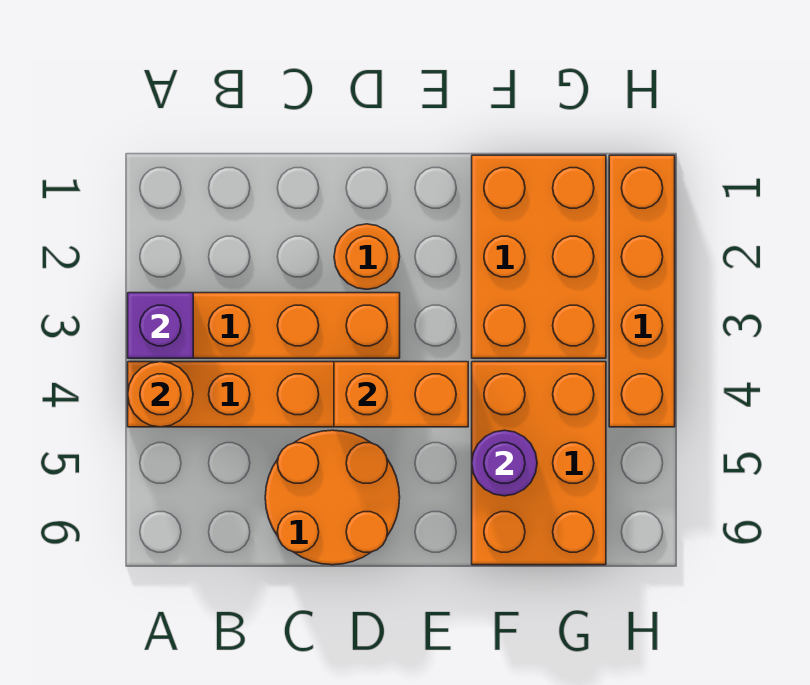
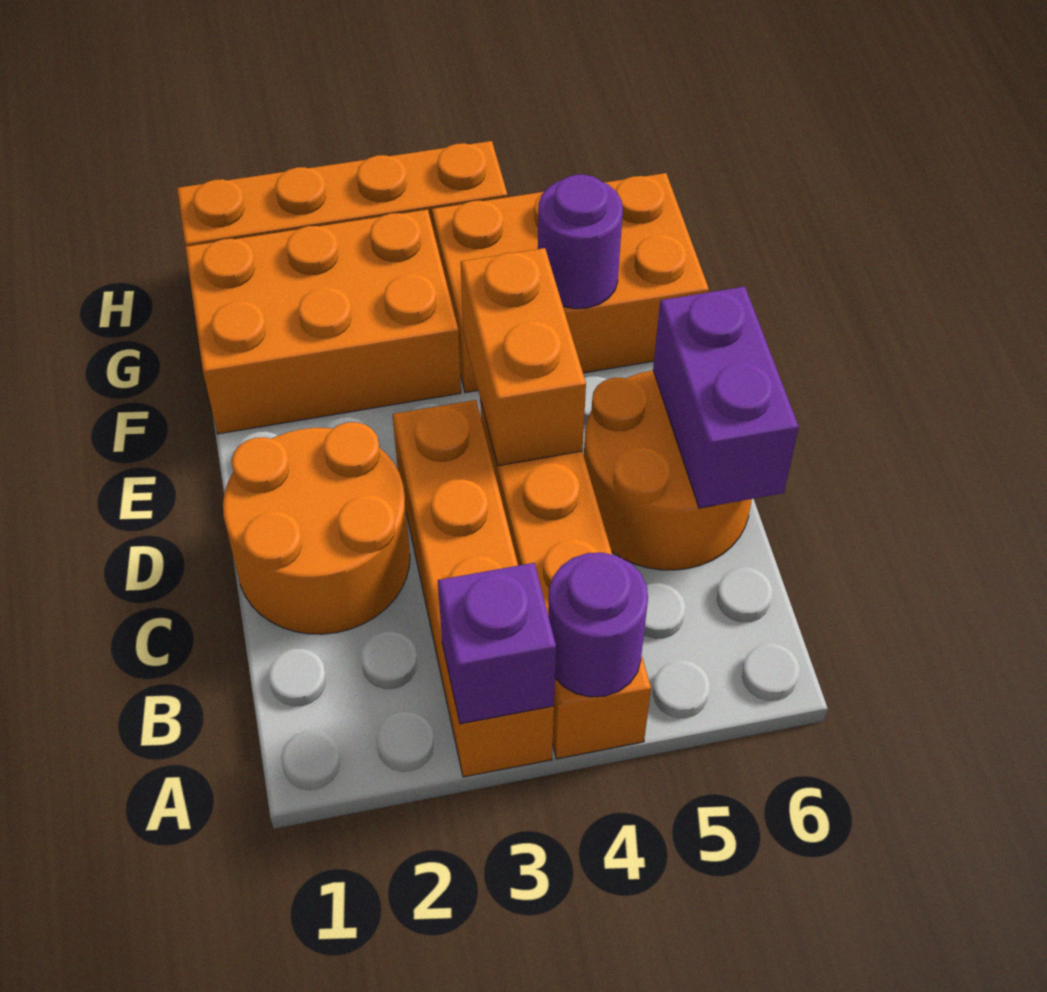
orange 1x1 round brick [128,362,193,427] -> purple 1x1 round brick [548,553,648,697]
none -> purple 1x2 brick [653,286,799,508]
orange 1x1 round brick [334,224,400,289] -> orange 2x2 round brick [223,422,410,634]

